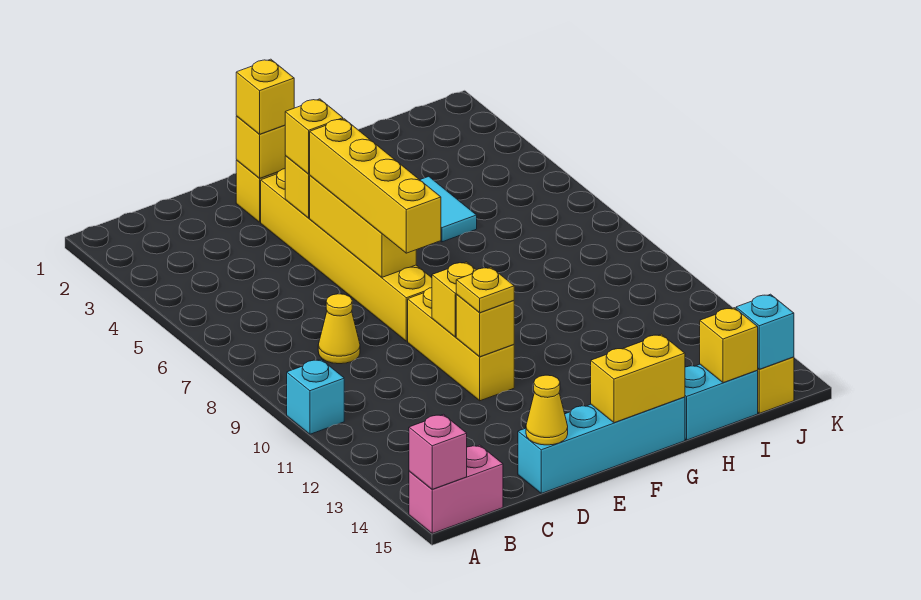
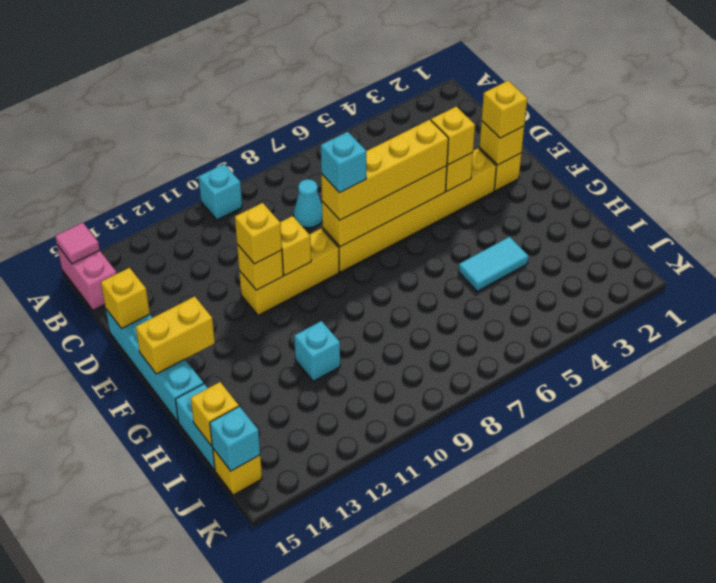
pink 1x1 brick [409,414,467,489] -> pink 1x1 tile [55,223,100,264]
yellow 1x1 cone [318,294,360,364] -> cyan 1x1 cone [294,179,322,228]
yellow 1x1 cone [526,375,568,445] -> yellow 1x1 brick [101,268,150,329]
yellow 1x3 brick [310,176,416,277] -> yellow 1x4 brick [322,166,447,247]
none -> cyan 1x1 brick [321,132,366,193]
yellow 1x1 plate [456,267,514,313] -> yellow 1x1 brick [235,203,282,264]
yellow 1x2 brick [591,334,685,423] -> yellow 1x2 brick turned to [136,296,215,374]
none -> cyan 1x1 brick [294,321,340,381]

